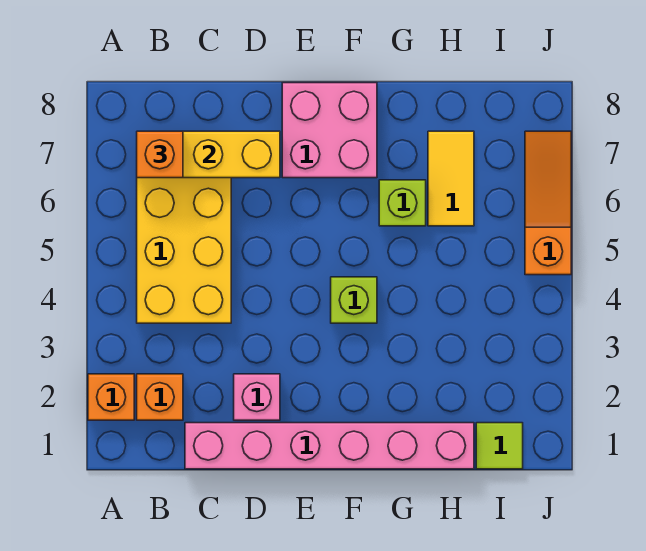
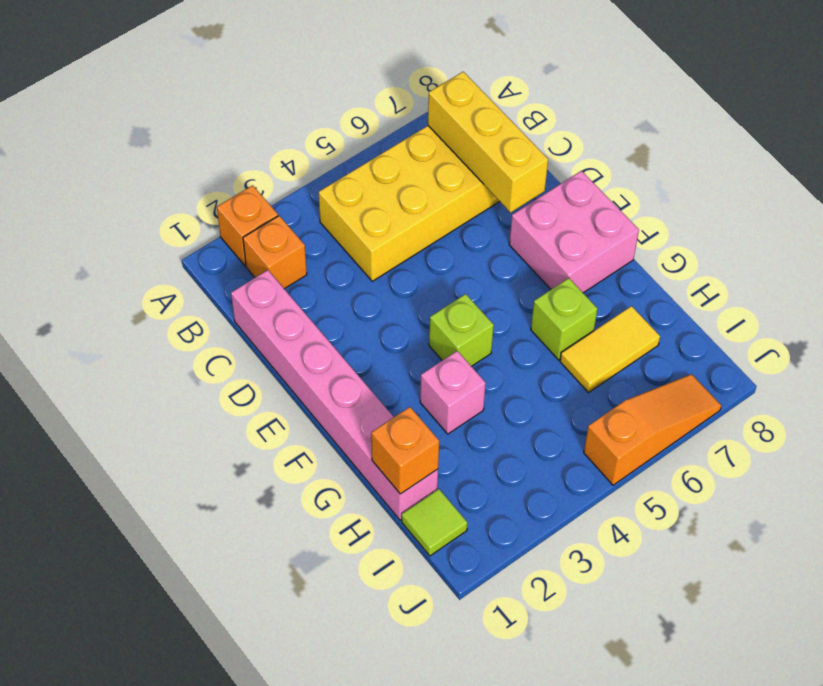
orange 1x1 brick [137,131,183,178] -> orange 1x1 brick moved to [371,407,439,494]
pink 1x1 brick [234,374,280,420] -> pink 1x1 brick moved to [420,351,486,434]

